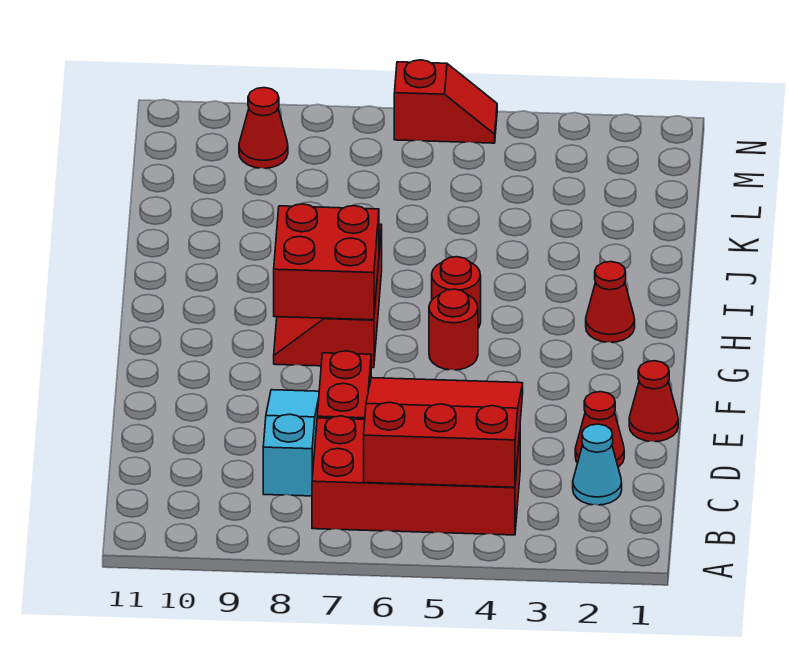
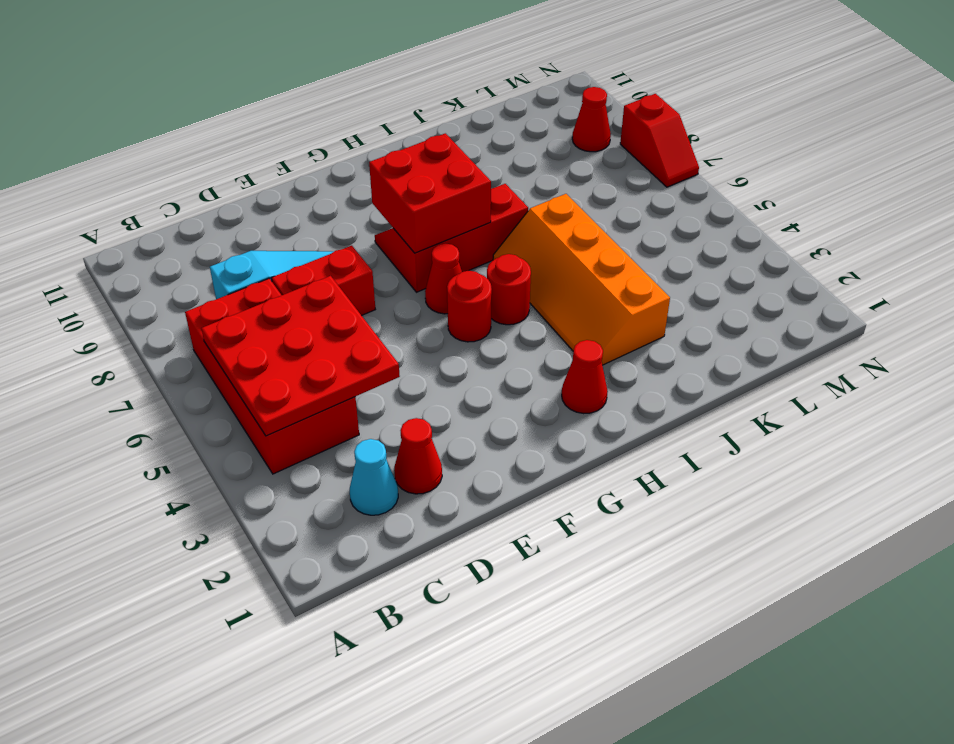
red 3x3 slope [364,378,523,487] -> red 3x3 plate [201,276,400,436]
red 1x1 cone [629,361,678,442] -> red 1x1 cone moved to [425,243,462,314]
none -> orange 2x4 slope [493,194,670,365]
red 1x2 slope [394,60,497,143] -> red 1x2 slope moved to [620,94,699,187]

